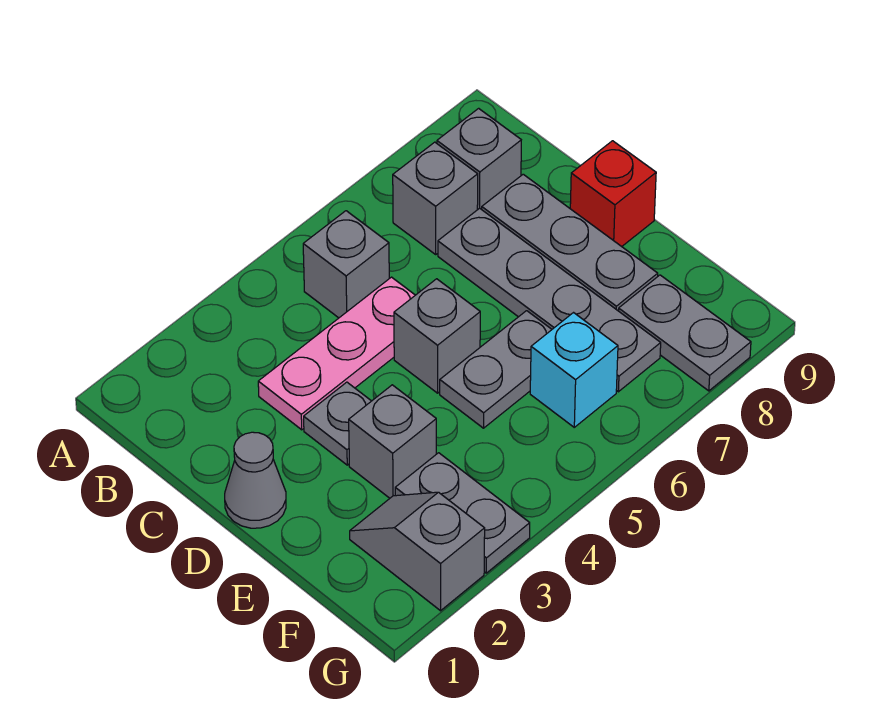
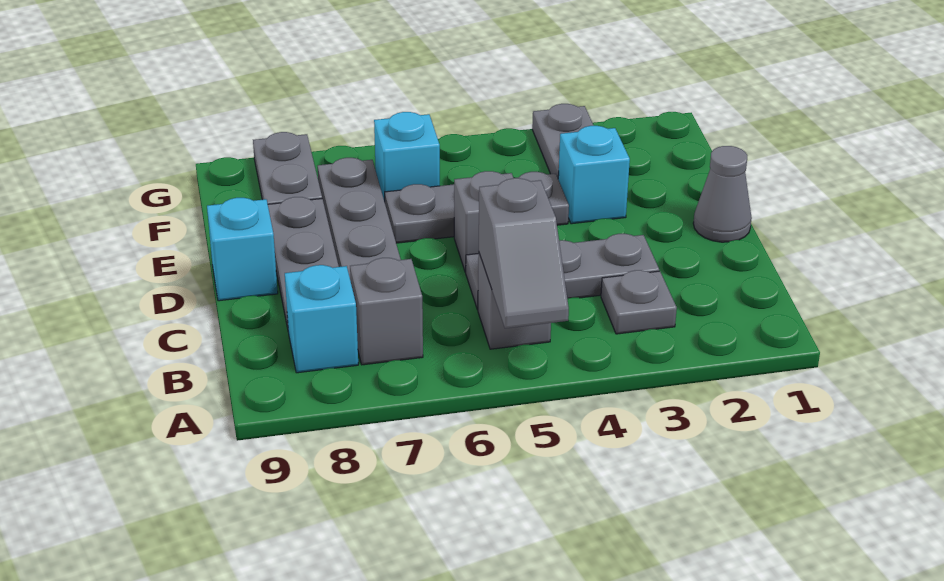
grey 1x1 brick [437,108,521,210] -> cyan 1x1 brick [285,265,358,373]
pink 1x3 plate [258,277,415,430] -> grey 1x3 plate [466,234,659,310]
grey 1x1 plate [304,382,371,465] -> grey 1x1 plate moved to [601,270,677,334]
red 1x1 brick [570,141,656,247] -> cyan 1x1 brick [207,198,278,301]
grey 1x1 brick [349,385,436,498] -> cyan 1x1 brick [558,126,630,224]
grey 1x2 plate [440,311,552,428] -> grey 1x3 plate [385,172,569,243]
grey 1x2 slope [350,492,485,611] -> grey 1x2 slope moved to [479,178,569,328]

